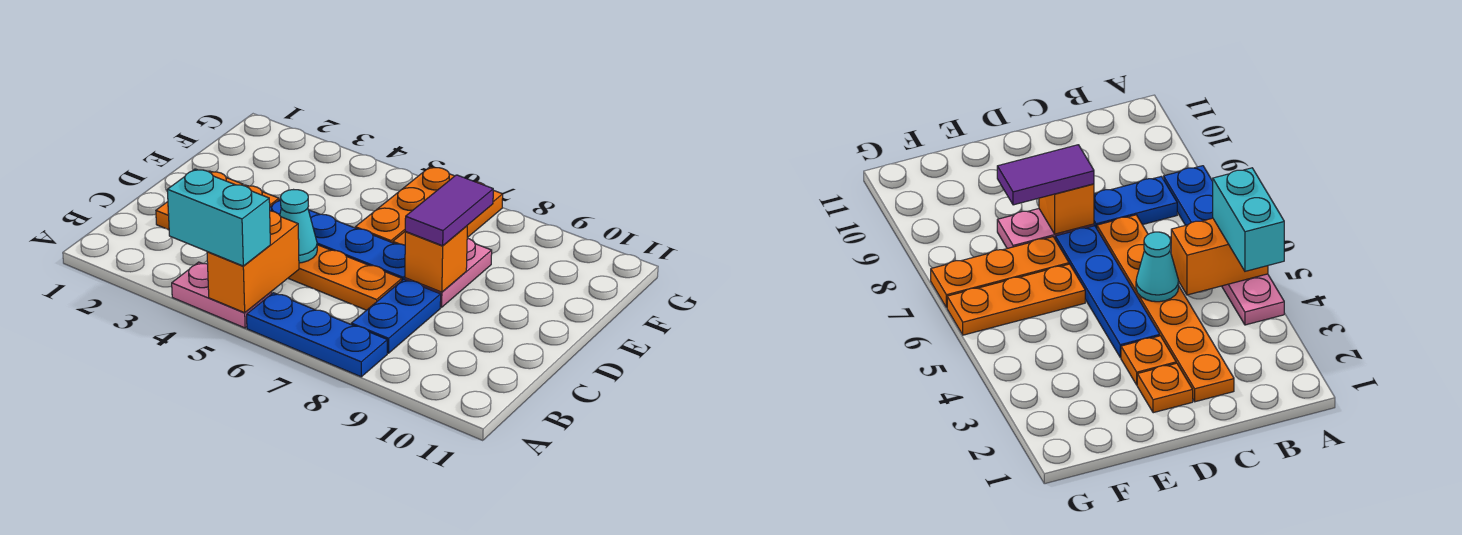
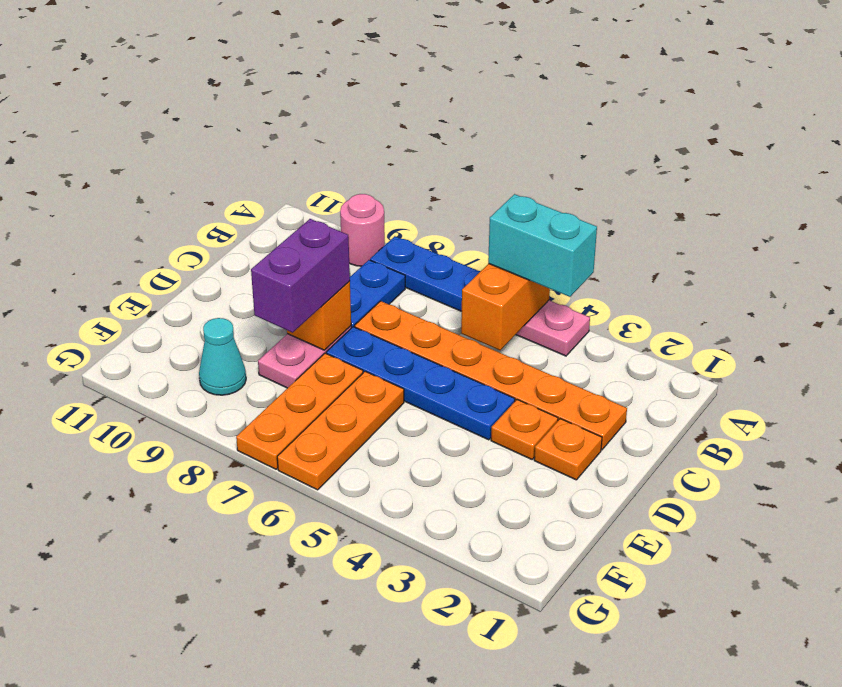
none -> pink 1x1 round brick [340,194,385,266]
cyan 1x1 cone [280,190,317,263] -> cyan 1x1 cone moved to [199,318,246,395]
purple 1x2 tile [405,175,493,246] -> purple 1x2 brick [251,219,350,333]

